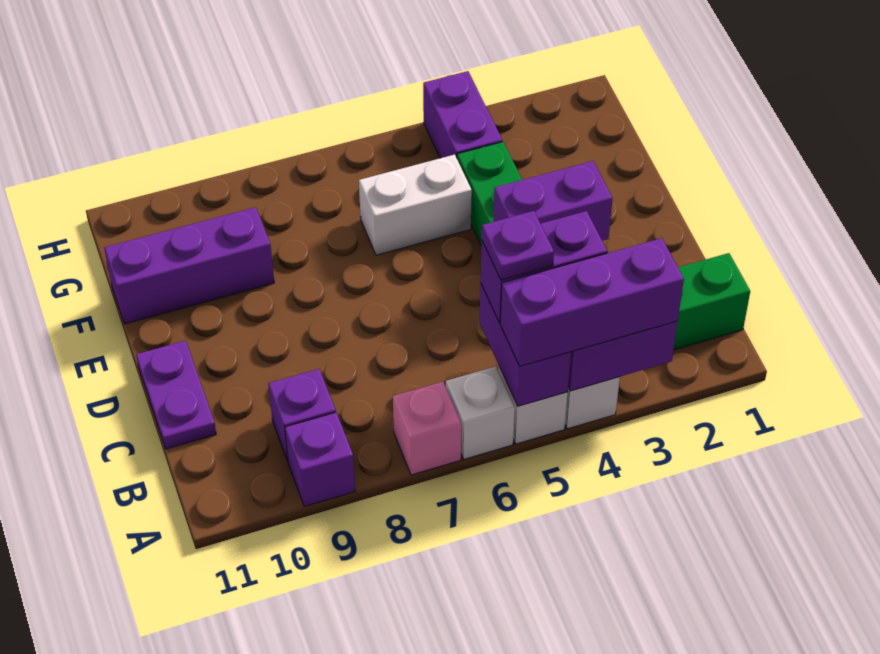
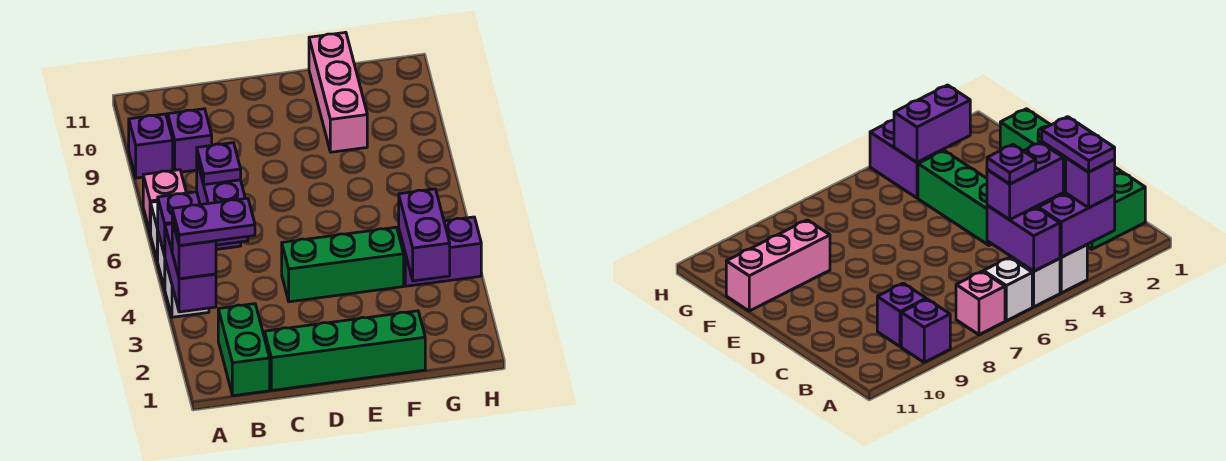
purple 1x3 brick [500,238,684,366] -> purple 1x1 brick [172,221,216,279]
none -> green 1x4 brick [265,311,425,390]
purple 1x2 plate [136,341,216,449] -> purple 1x2 plate moved to [172,198,255,246]
purple 1x2 brick [493,161,613,241] -> purple 1x2 brick moved to [399,189,450,281]
white 1x2 brick [359,155,472,255] -> none
purple 1x3 brick [104,207,274,324] -> pink 1x3 brick [309,32,367,152]

